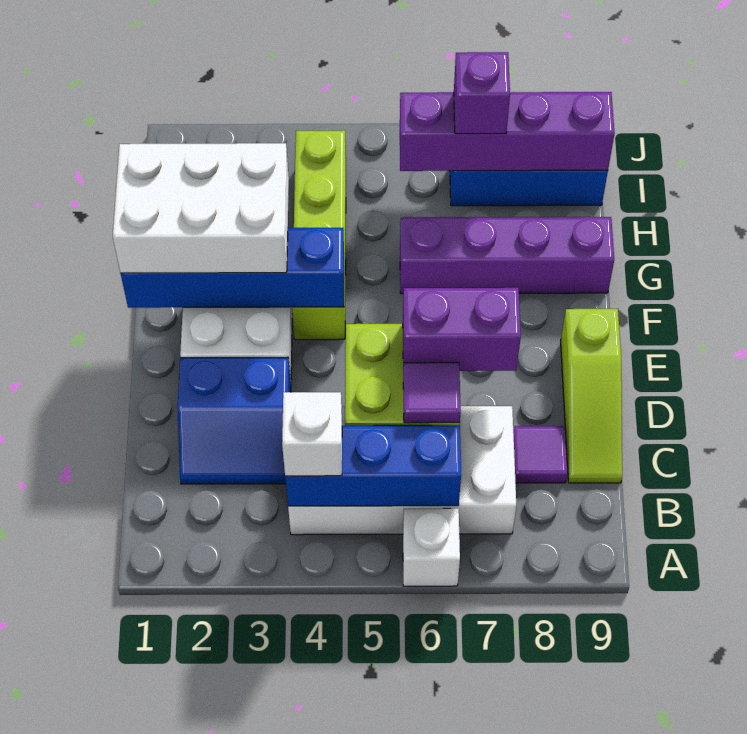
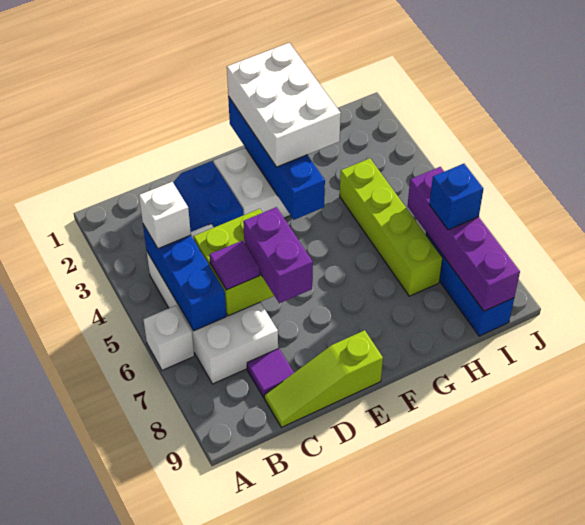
lime 1x4 brick [292,130,346,340] -> lime 1x4 brick turned to [340,158,443,296]
purple 1x4 brick [400,217,614,294] -> none
purple 1x1 brick [454,52,510,134] -> blue 1x1 brick [429,164,483,230]

